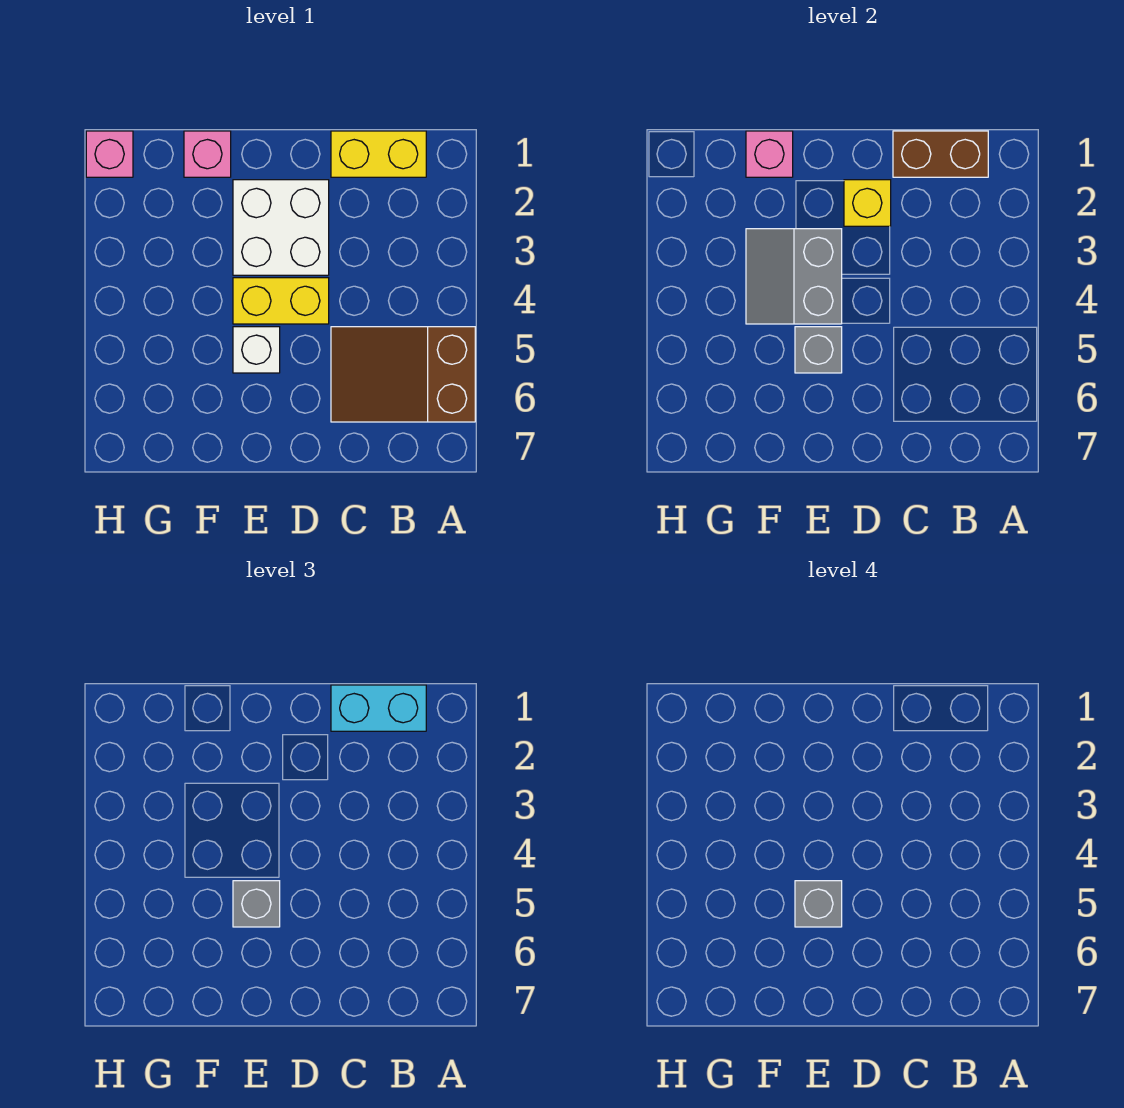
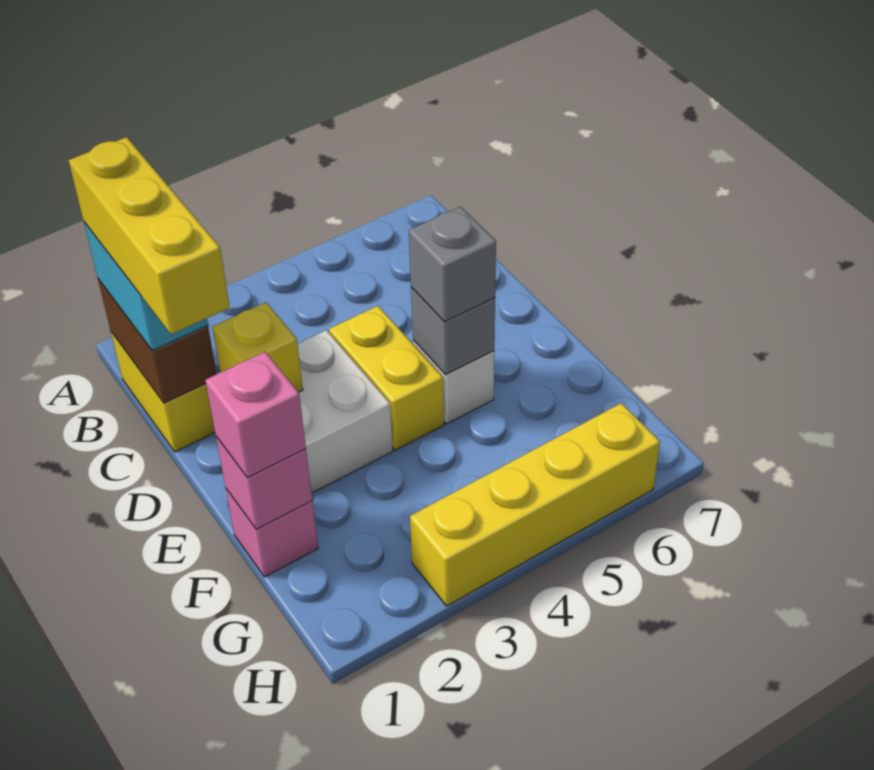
brown 2x3 slope [331,327,475,422] -> none
none -> yellow 1x3 brick [69,137,230,334]
grey 2x2 slope [746,229,842,324] -> none
grey 1x1 brick [795,881,842,927] -> none
pink 1x1 brick [86,131,133,177] -> pink 1x1 brick moved to [205,352,306,478]
none -> yellow 1x4 brick [410,403,660,606]

